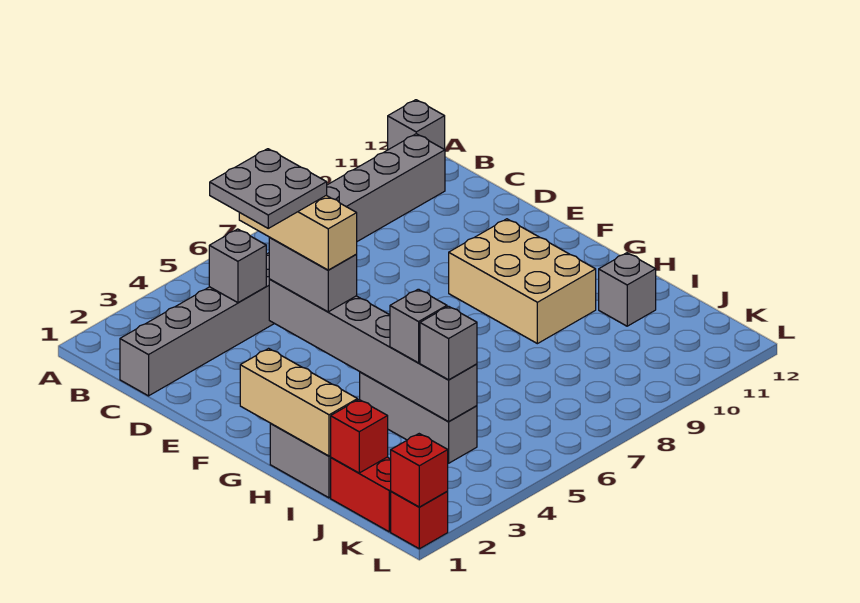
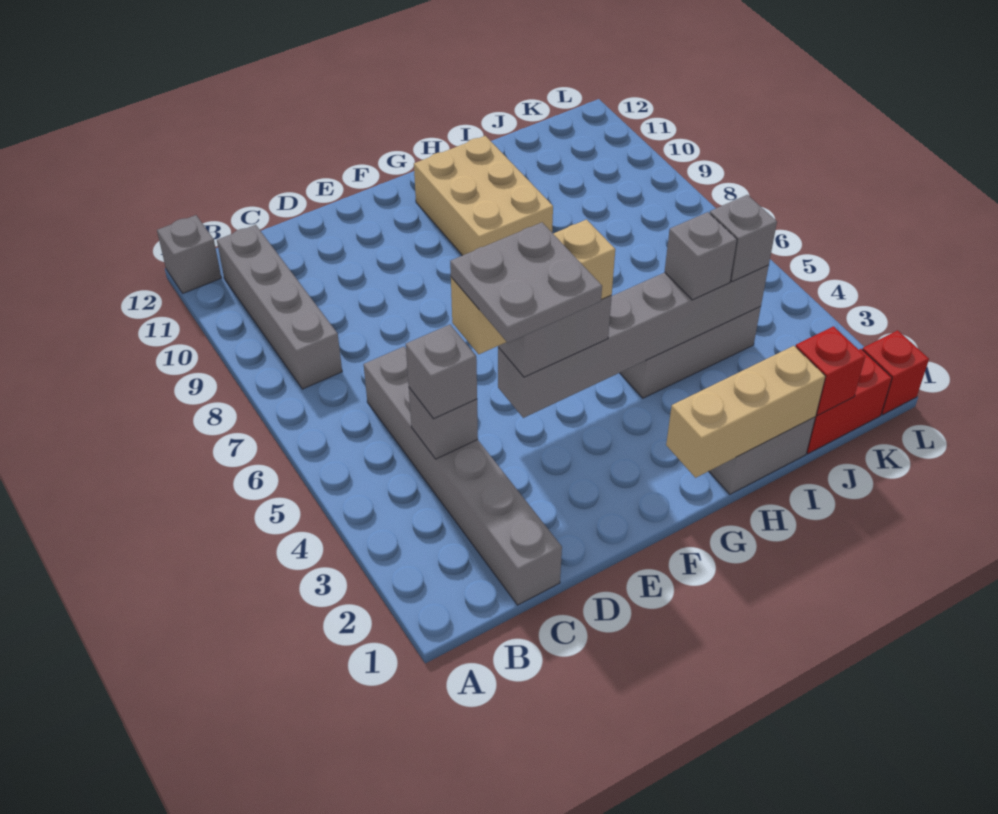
tan 2x3 brick [449,219,596,344] -> tan 2x3 brick turned to [414,136,553,256]
grey 1x1 brick [599,253,656,326] -> grey 1x1 brick moved to [406,325,477,419]
red 1x1 brick [391,434,448,507] -> none

